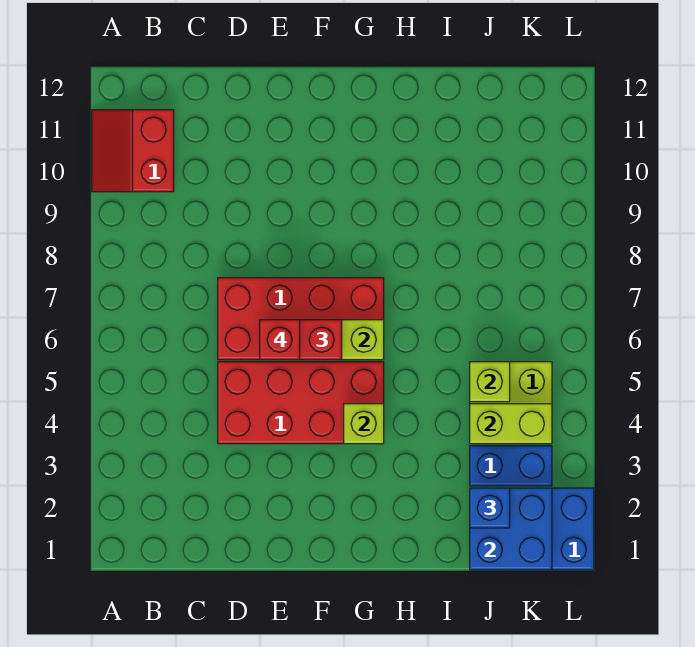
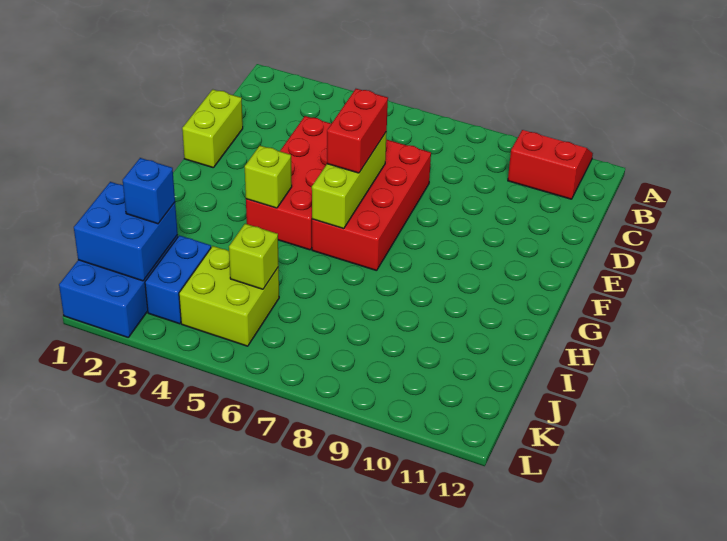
red 1x1 brick [260,320,300,360] -> none
lime 1x2 brick [470,404,552,444] -> lime 1x2 brick moved to [182,89,243,168]

